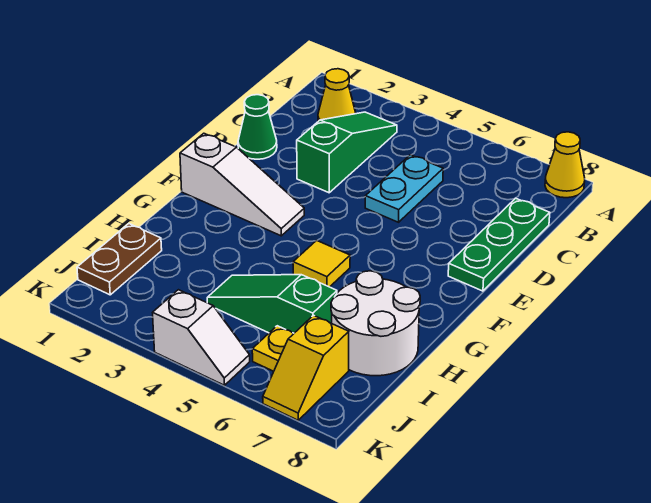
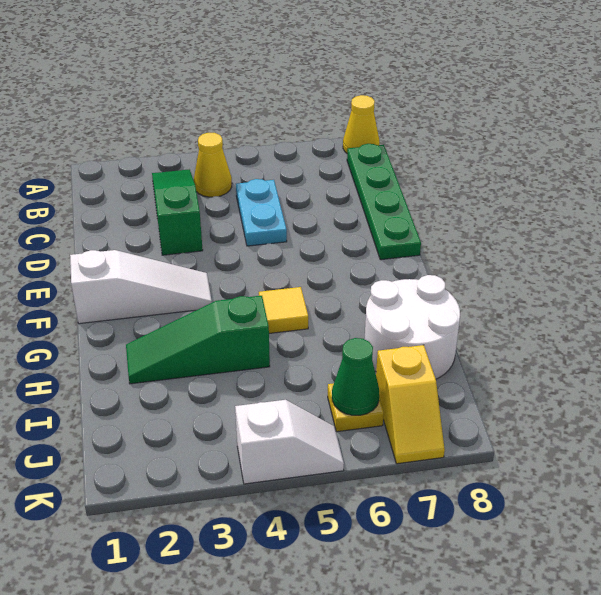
yellow 1x1 cone [318,69,356,121] -> yellow 1x1 cone moved to [194,133,232,197]
green 1x3 plate [448,198,550,291] -> green 1x4 plate [347,144,421,260]
green 1x1 cone [238,95,277,159] -> green 1x1 cone moved to [332,338,379,415]
brown 1x2 plate [77,224,162,295] -> none
green 1x3 slope [207,275,337,333] -> green 1x3 slope moved to [126,296,270,384]

